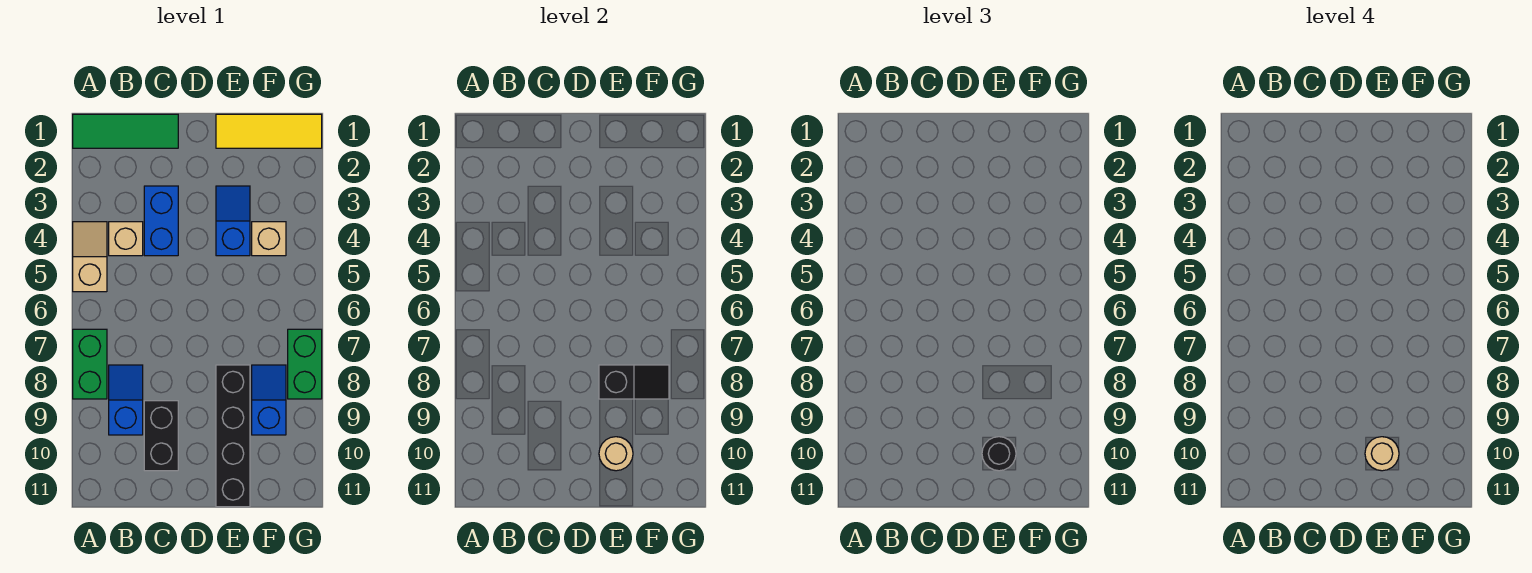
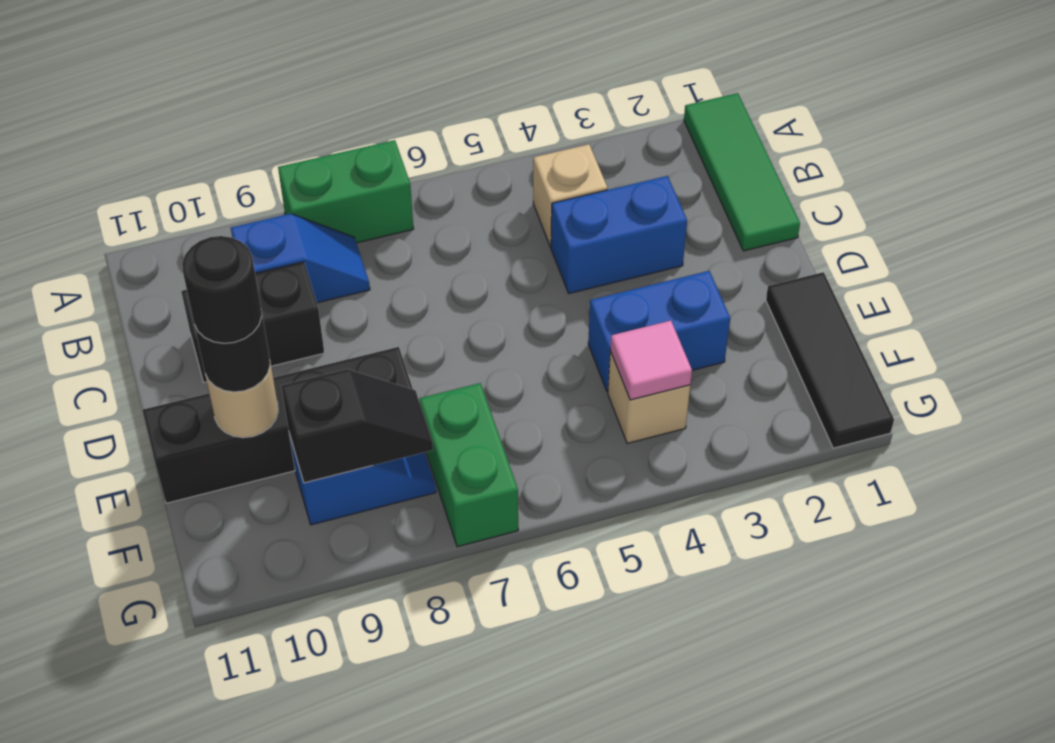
tan 1x2 slope [73,222,107,292] -> none
yellow 1x3 tile [216,114,322,148] -> black 1x3 tile [766,272,894,448]
blue 1x2 slope [216,186,250,256] -> blue 1x2 brick [588,271,730,392]
black 1x2 slope [599,365,669,399] -> black 1x2 slope turned to [281,369,433,483]
tan 1x1 round brick [1365,437,1399,471] -> black 1x1 round brick [182,236,262,343]
none -> pink 1x1 tile [610,321,692,400]
green 1x2 brick [288,329,322,399] -> green 1x2 brick turned to [419,383,518,547]

